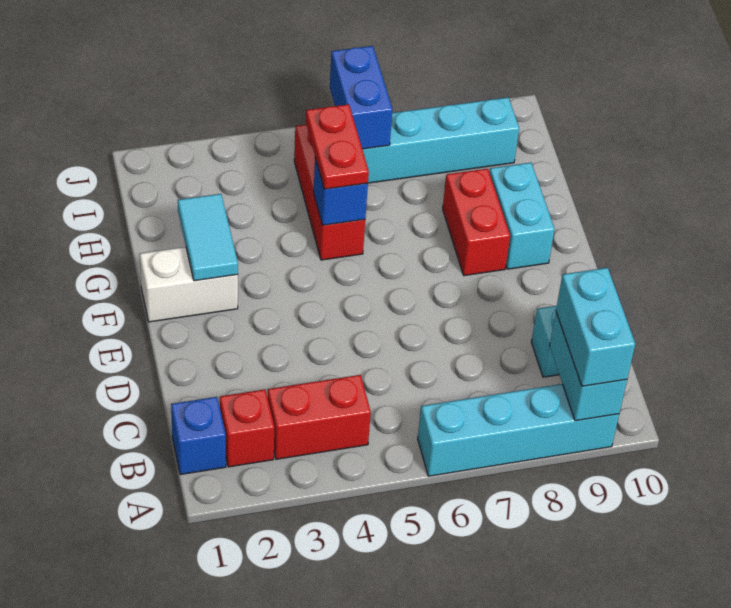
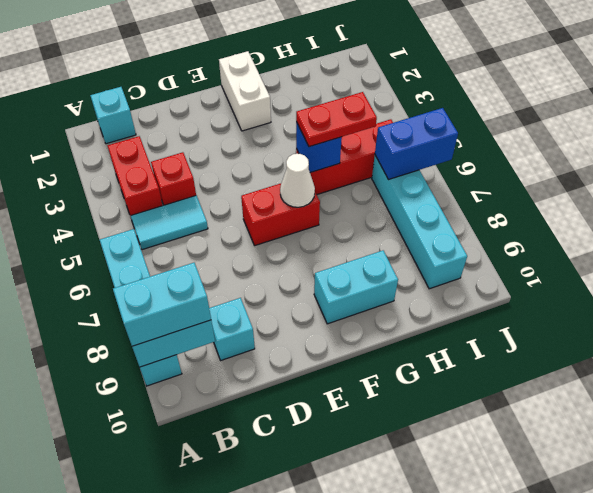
blue 1x1 brick [171,397,226,475] -> cyan 1x1 brick [90,87,136,144]
red 1x1 brick [220,389,274,467] -> red 1x1 brick moved to [151,152,196,205]
cyan 1x2 tile [178,194,238,281] -> cyan 1x2 tile moved to [130,196,208,250]
none -> white 1x1 cone [280,154,315,207]
red 1x2 brick [443,169,510,276] -> red 1x2 brick moved to [241,184,320,246]

